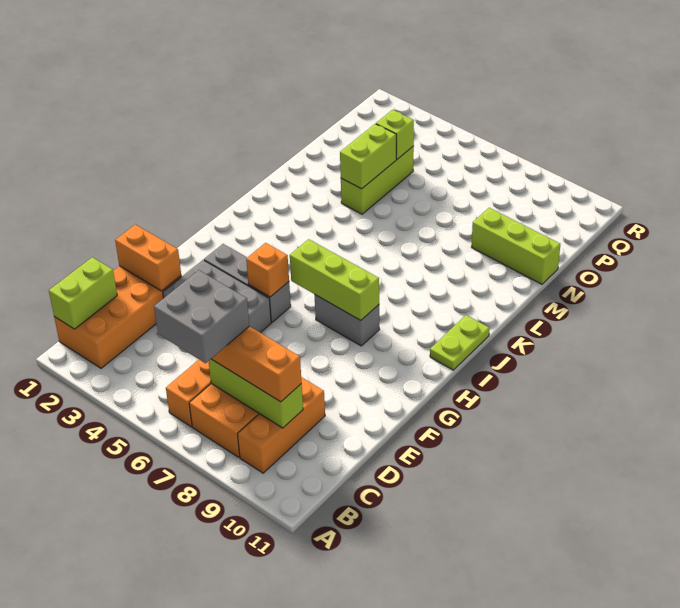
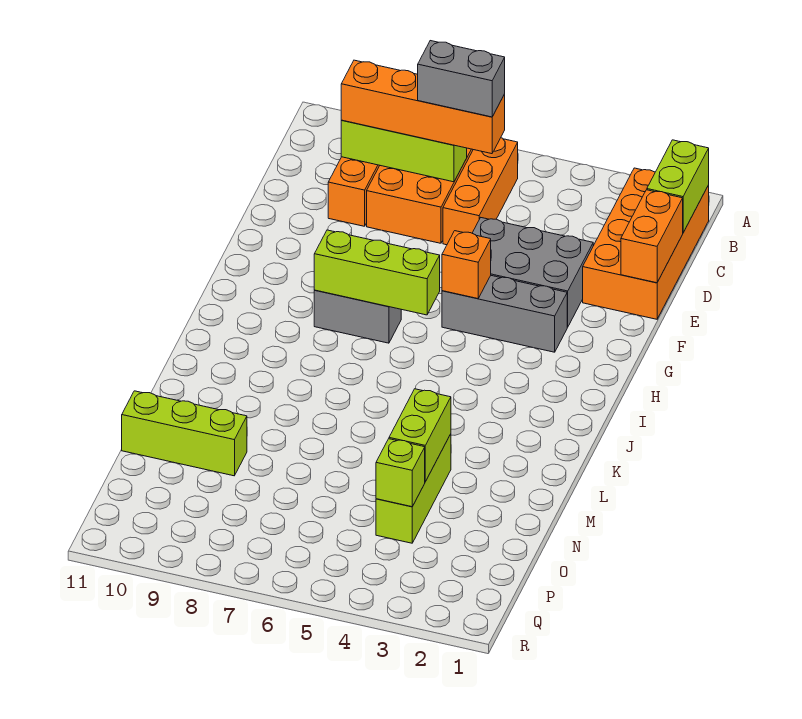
grey 2x2 brick [154,270,249,363] -> grey 1x2 brick [418,41,505,117]
orange 1x2 brick [115,224,181,291] -> orange 1x2 brick turned to [621,190,683,283]
lime 1x2 plate [430,315,489,370] -> none

